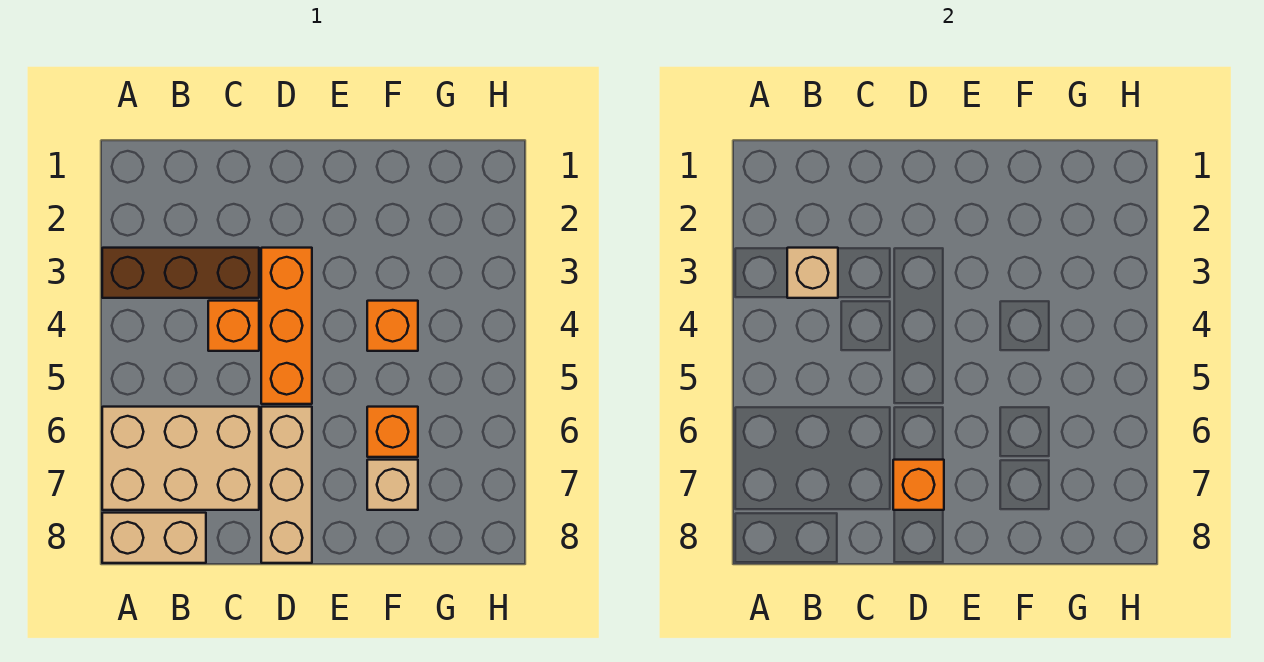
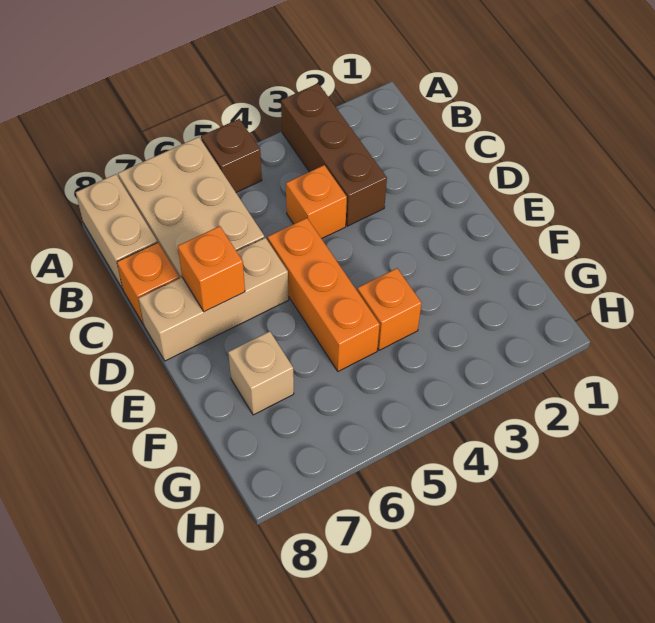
none -> brown 1x1 brick [201,119,262,193]
tan 1x1 brick [787,248,838,298] -> none
orange 1x3 brick [261,248,312,404] -> orange 1x3 brick turned to [268,218,380,371]
orange 1x1 brick [367,407,418,457] -> orange 1x1 brick moved to [117,243,179,324]

